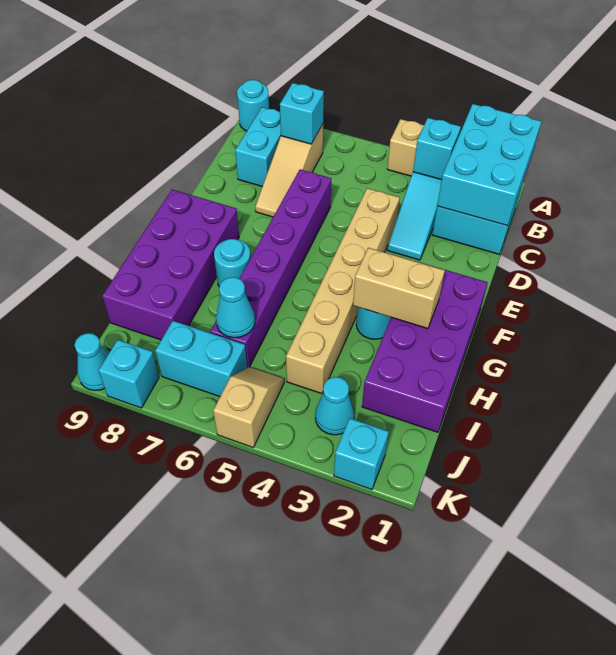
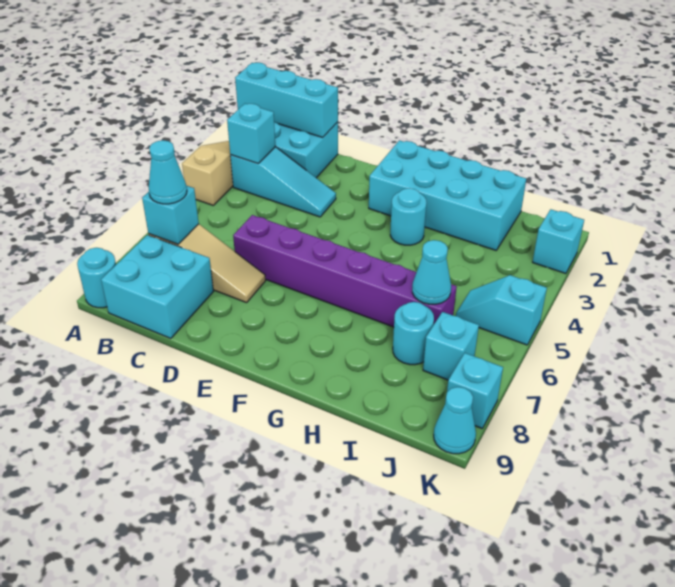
cyan 2x3 brick [437,104,541,226] -> cyan 1x3 brick [235,63,338,137]
cyan 1x2 brick [235,107,281,187] -> cyan 2x2 brick [101,235,214,339]
tan 1x6 brick [286,188,400,394] -> none
purple 2x4 brick [362,261,488,432] -> cyan 2x4 brick [369,140,526,250]
purple 2x4 brick [102,190,239,340] -> none
tan 1x2 brick [353,248,445,329] -> none
cyan 1x1 round brick [214,239,250,287] -> cyan 1x1 round brick moved to [393,302,434,365]
cyan 1x1 cone [315,377,354,435] -> cyan 1x1 cone moved to [149,140,187,204]
tan 1x2 slope [213,367,284,447] -> cyan 1x2 slope [456,275,547,345]
cyan 1x2 brick [155,321,247,396] -> cyan 1x1 brick [423,312,479,380]

